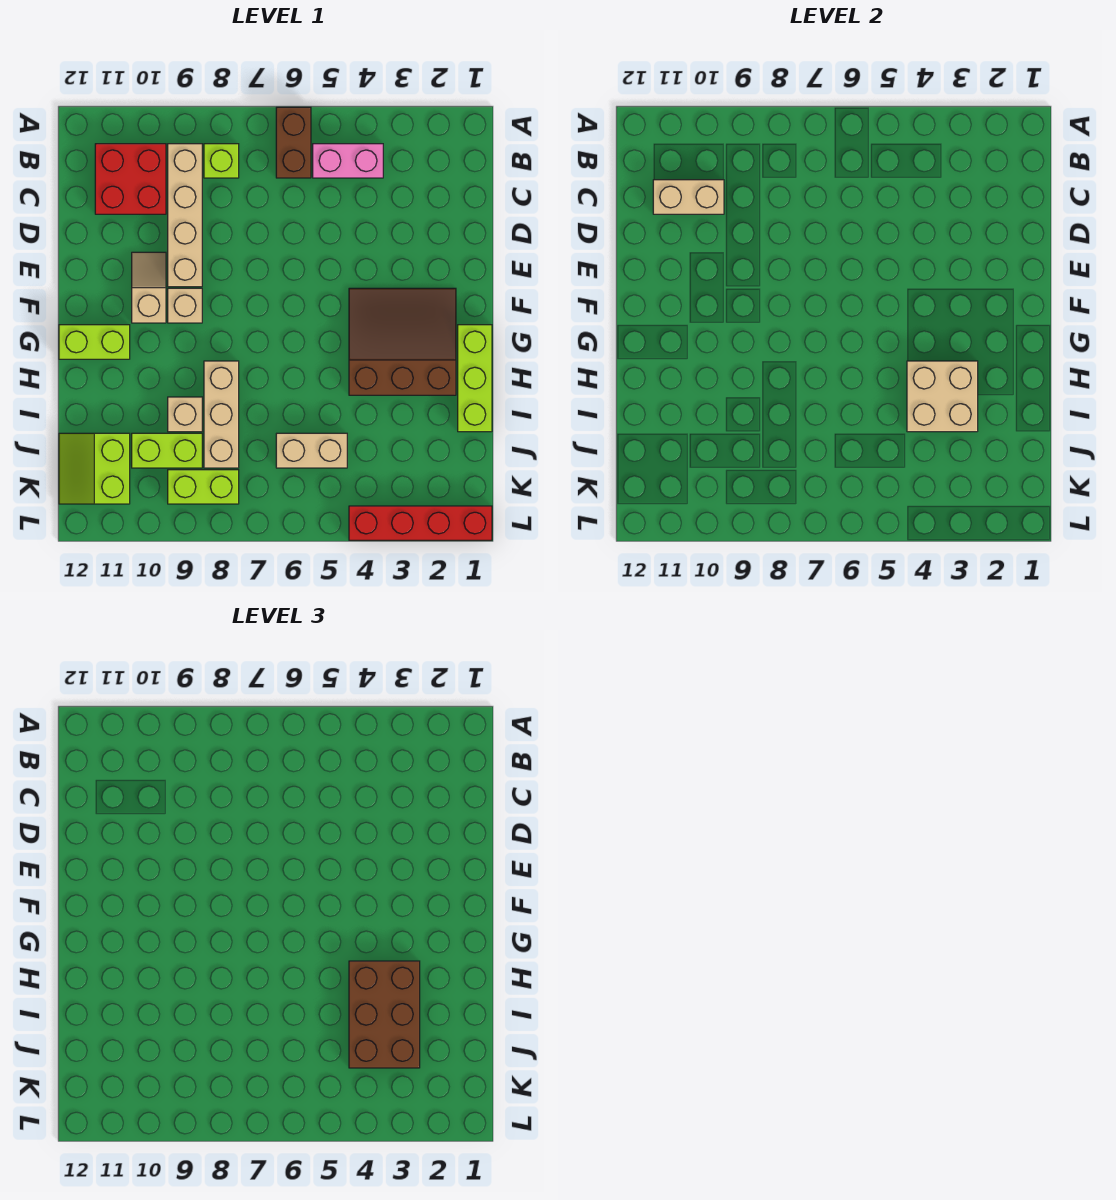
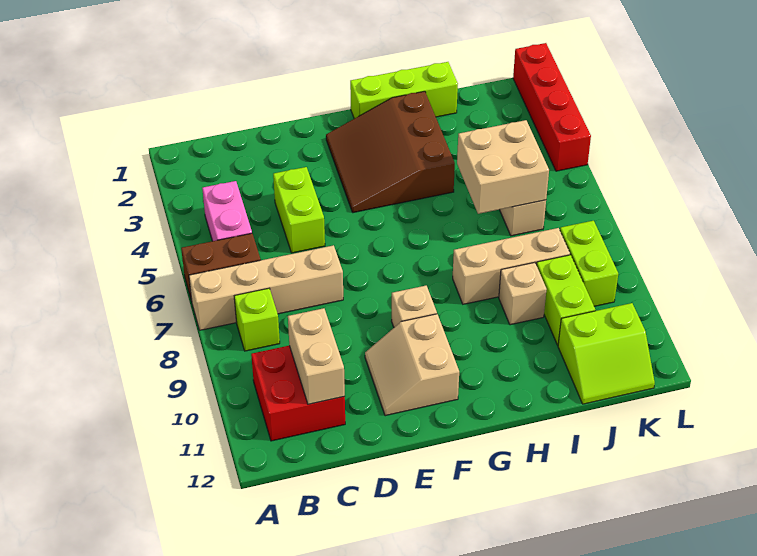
tan 1x4 brick [168,144,202,287] -> tan 1x4 brick moved to [189,245,343,330]
tan 1x2 slope [132,252,166,323] -> tan 2x2 slope [365,314,459,416]
lime 1x2 brick [59,325,130,359] -> lime 1x2 brick moved to [273,167,325,253]
tan 2x2 brick [907,361,978,432] -> tan 2x2 brick moved to [457,120,549,214]
brown 2x3 brick [349,961,420,1068] -> none

